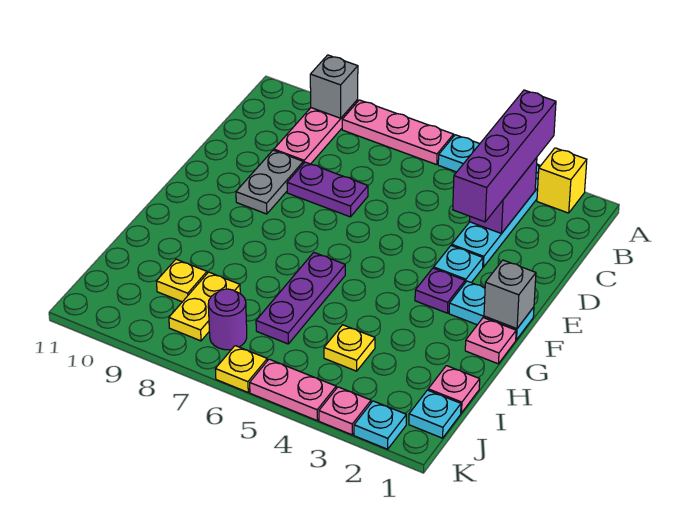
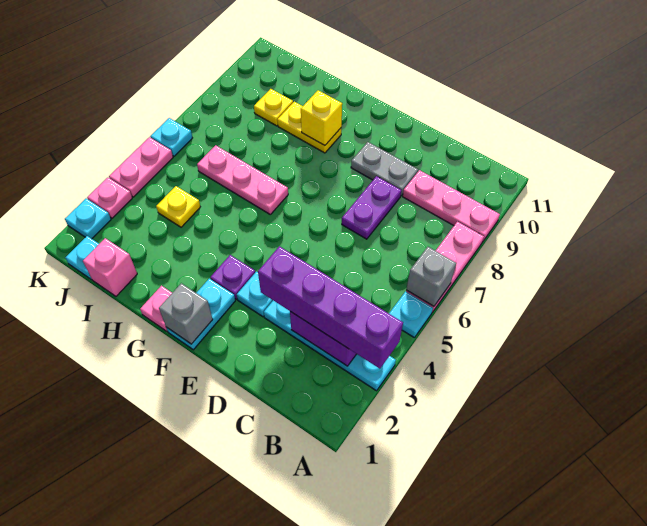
yellow 1x1 brick [537,148,587,213] -> yellow 1x1 brick moved to [301,90,342,145]
grey 1x1 brick [310,55,358,118] -> grey 1x1 brick moved to [406,247,456,306]
purple 1x3 plate [256,253,345,344] -> pink 1x3 plate [197,145,288,214]
pink 1x1 plate [428,366,480,413] -> pink 1x1 brick [83,238,137,296]
yellow 1x2 plate [169,272,240,341] -> yellow 1x2 plate moved to [277,102,341,153]
purple 1x1 round brick [208,289,247,350] -> none
yellow 1x1 plate [215,346,267,392] -> cyan 1x1 plate [150,118,192,156]

